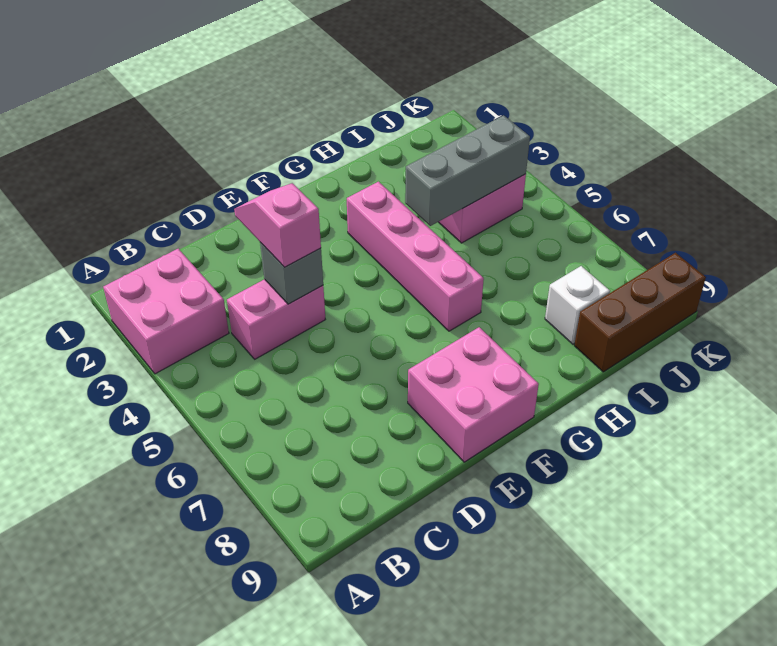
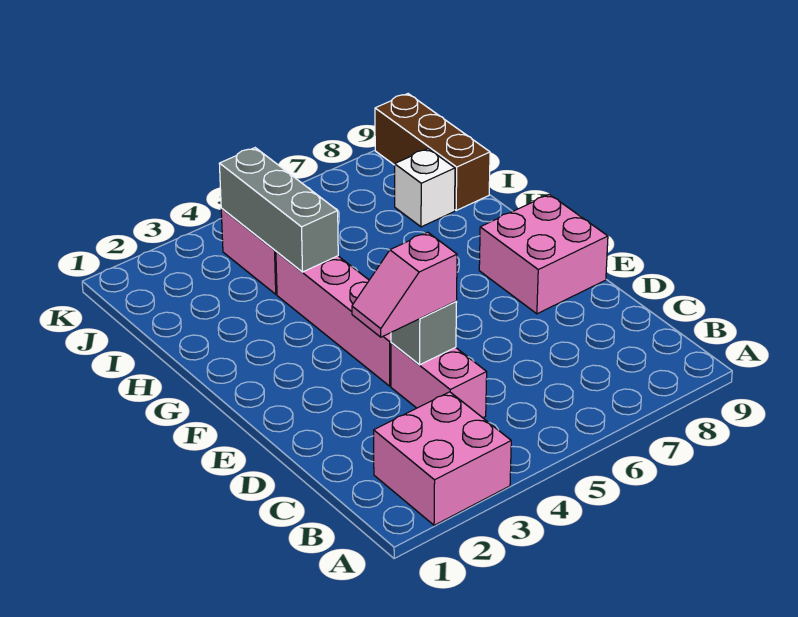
pink 1x4 brick [347,182,484,331] -> pink 1x4 brick turned to [276,252,391,386]

